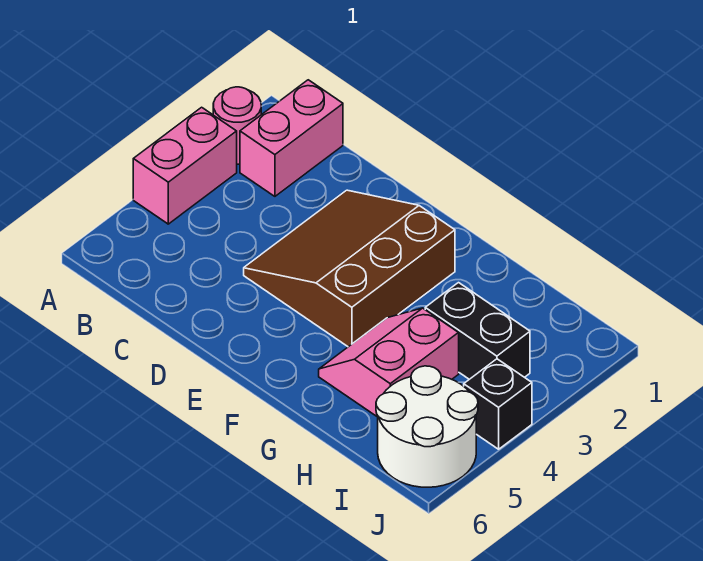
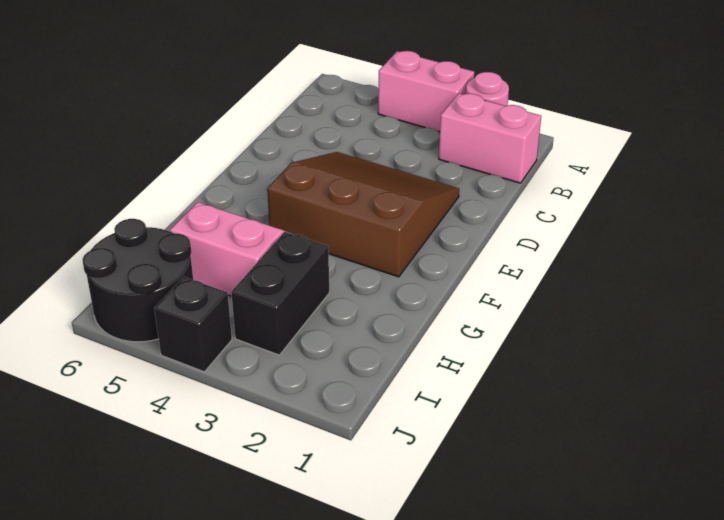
white 2x2 round brick [376,366,478,487] -> black 2x2 round brick [82,219,193,342]

